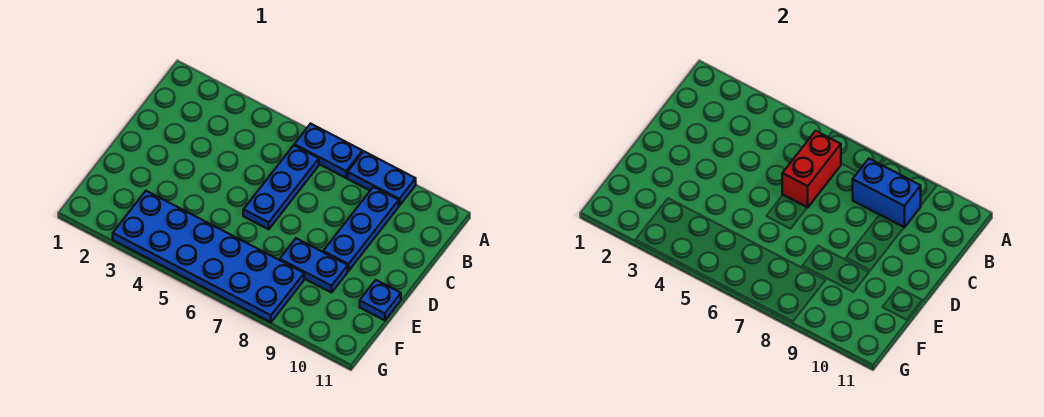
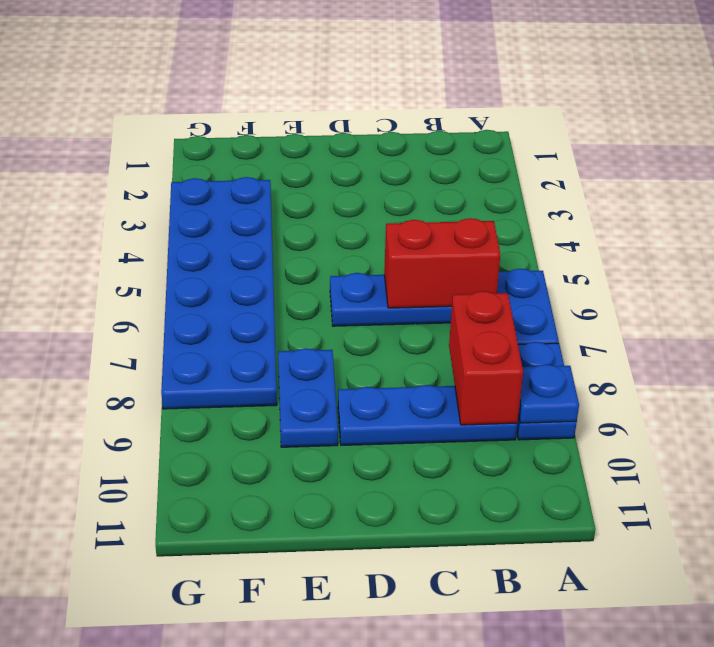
blue 1x2 brick [853,159,921,228] -> red 1x2 brick [449,291,523,425]
blue 1x1 plate [360,280,401,320] -> blue 1x1 plate moved to [518,364,579,423]

